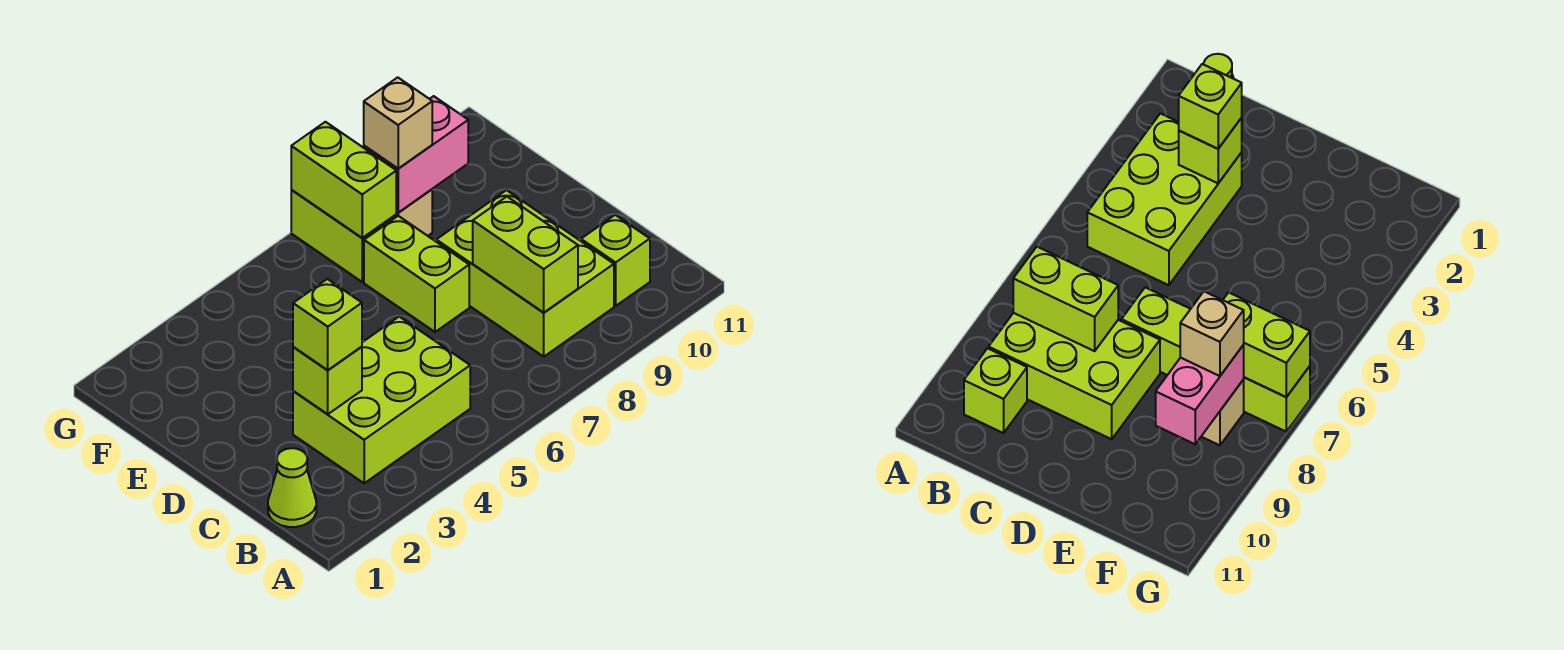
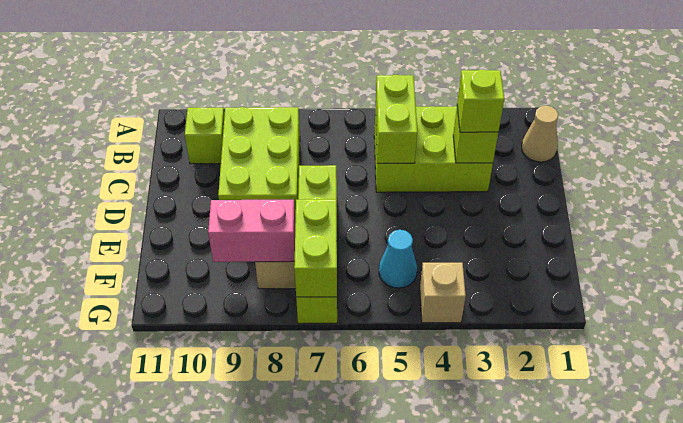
lime 1x1 cone [268,448,316,527] -> tan 1x1 cone [522,106,558,162]
lime 1x2 brick [473,197,578,312] -> lime 1x2 brick moved to [376,75,417,163]
none -> cyan 1x1 cone [379,230,417,288]
tan 1x1 brick [364,77,432,169] -> tan 1x1 brick moved to [420,263,466,323]

